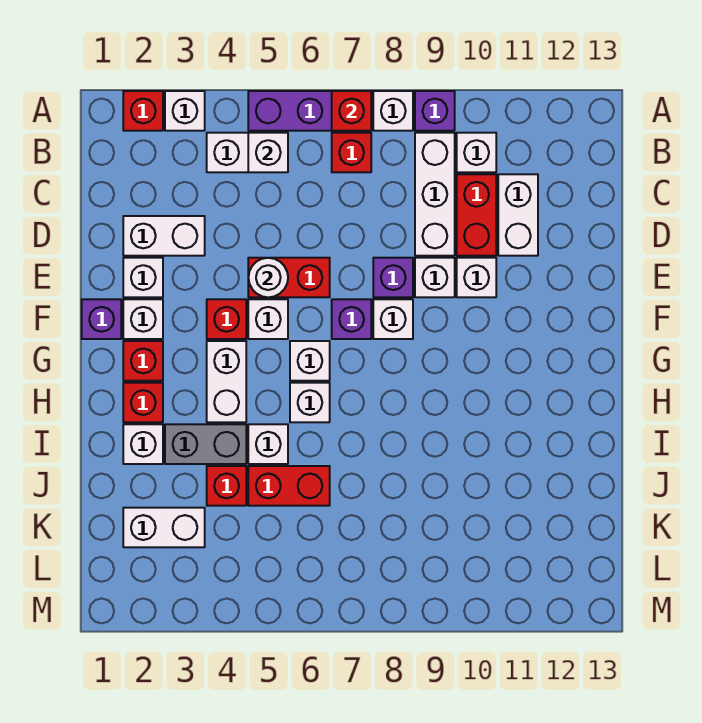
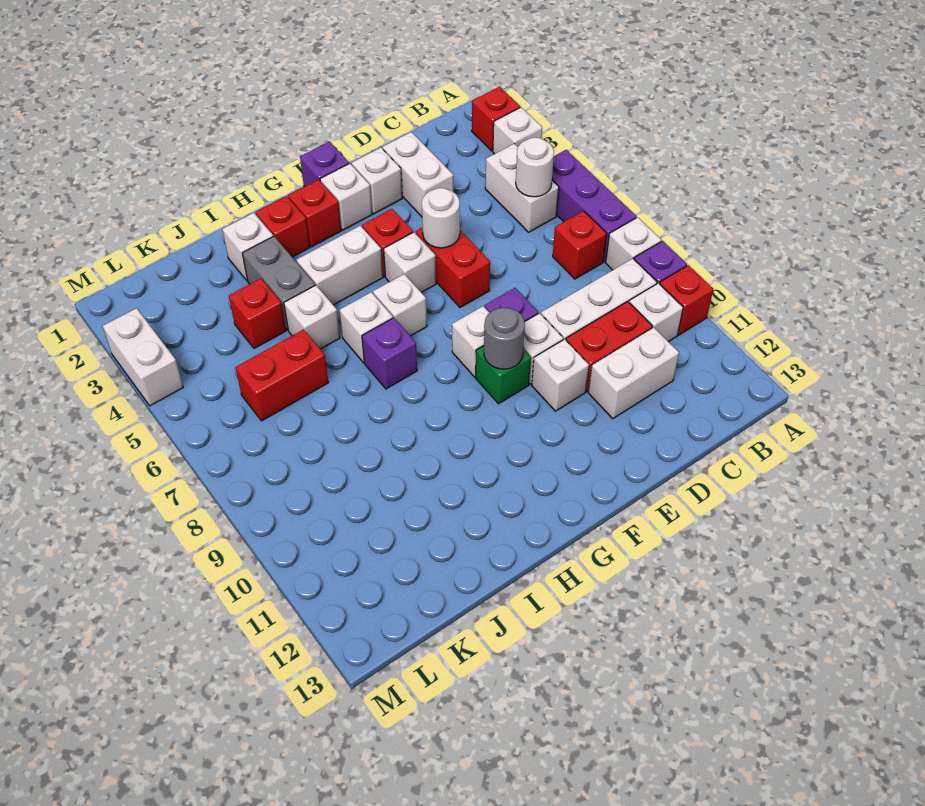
red 1x1 brick [332,91,371,131] -> red 1x1 brick moved to [660,265,713,335]
white 1x1 brick [248,133,288,172] -> white 1x1 round brick [516,137,554,197]
purple 1x1 brick [332,299,371,339] -> purple 1x1 brick moved to [362,318,417,389]
none -> green 1x1 brick [476,346,531,404]
none -> grey 1x1 round brick [484,308,525,369]
red 1x2 brick [248,466,330,506] -> red 1x2 brick turned to [235,329,329,421]
white 1x2 brick [123,508,205,547] -> white 1x2 brick moved to [103,308,183,406]

